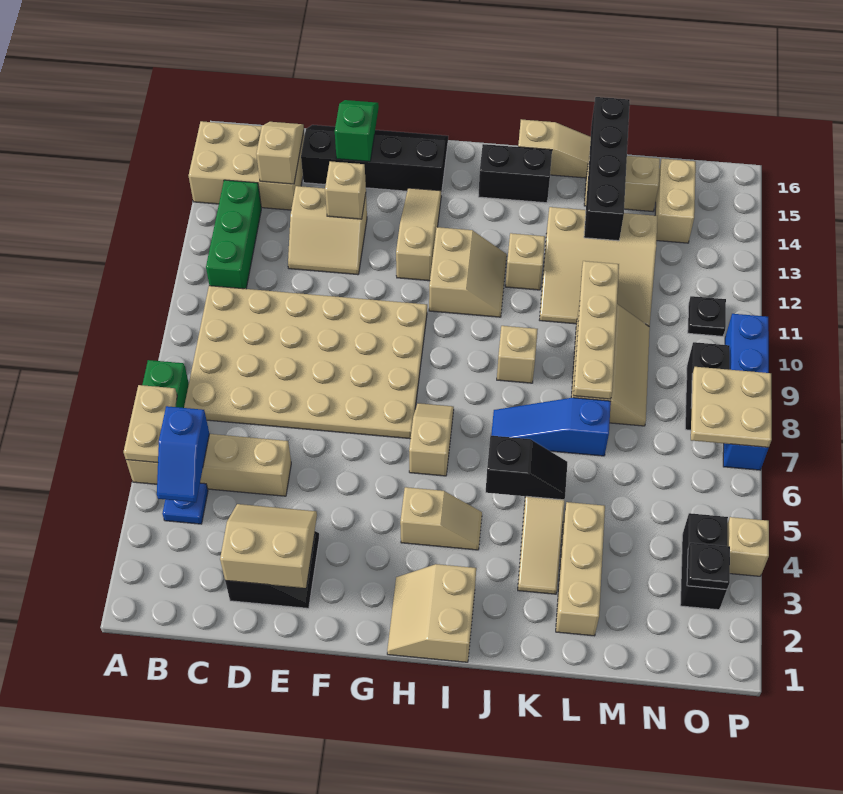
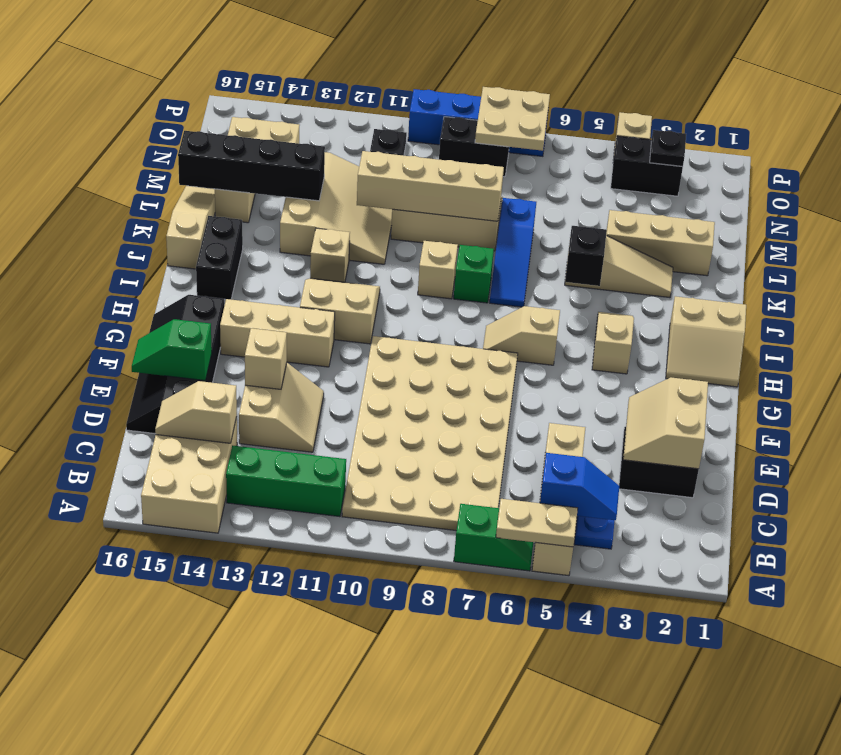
tan 1x3 slope [396,188,441,281] -> tan 1x3 brick [220,299,335,367]
none -> green 1x1 brick [454,245,494,303]
tan 1x4 plate [574,261,619,399] -> tan 1x4 brick [357,151,504,221]

